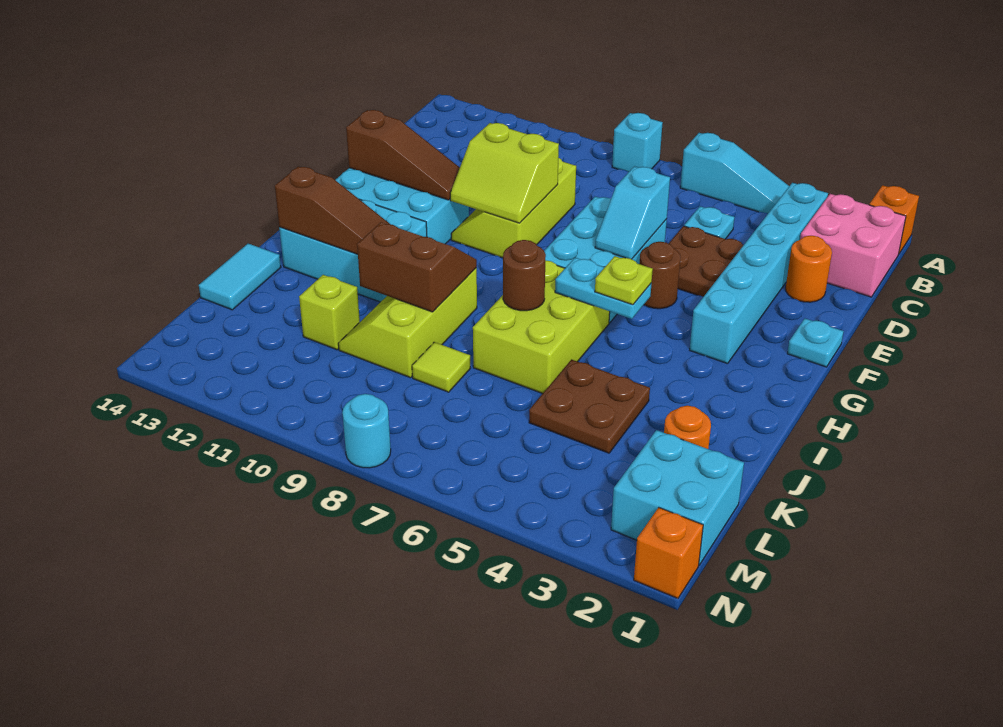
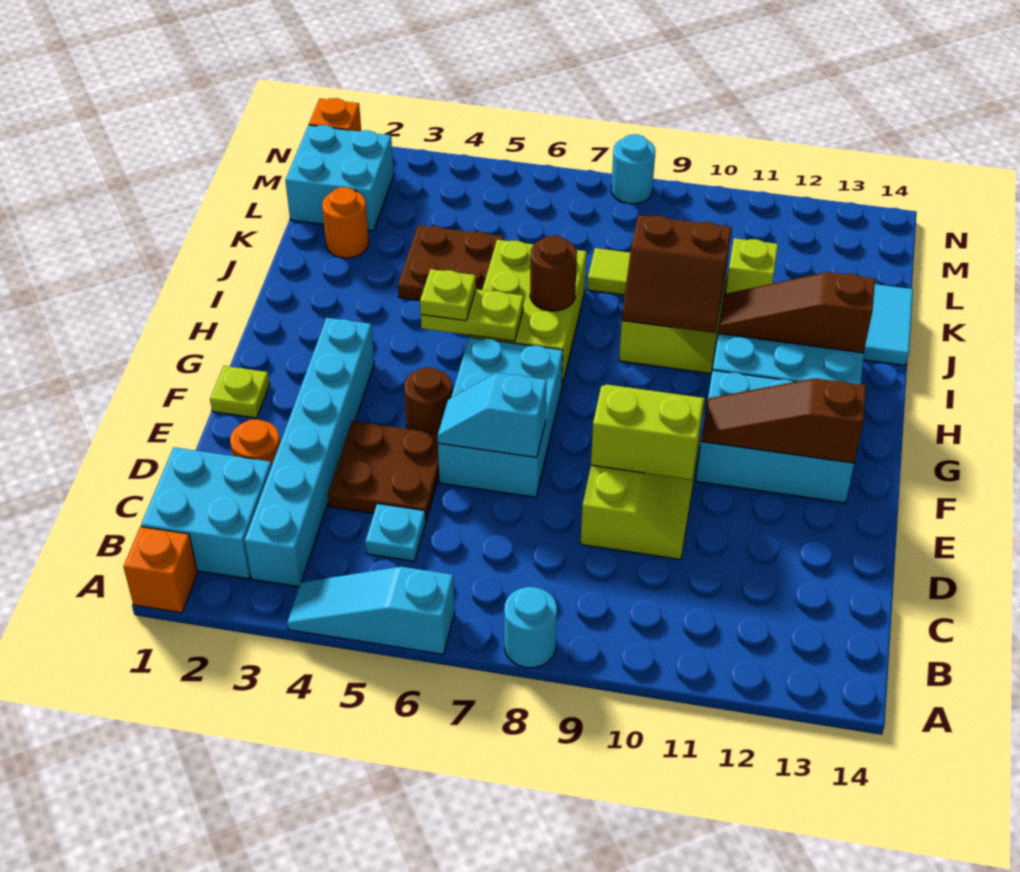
cyan 1x1 brick [612,113,663,172] -> cyan 1x1 round brick [504,587,557,668]
pink 2x2 brick [800,194,906,297] -> cyan 2x2 brick [141,447,272,579]
cyan 1x2 slope [595,166,670,259] -> cyan 1x2 slope turned to [437,373,547,457]
cyan 1x1 plate [787,319,844,367] -> lime 1x1 plate [210,366,270,418]
cyan 1x2 plate [555,258,652,319] -> lime 1x2 plate [421,289,524,341]

